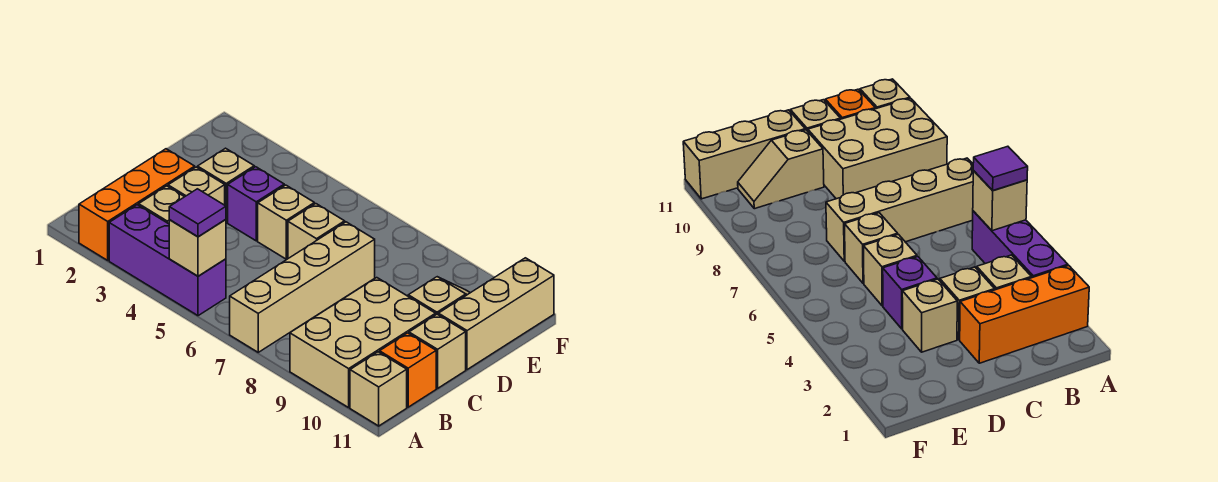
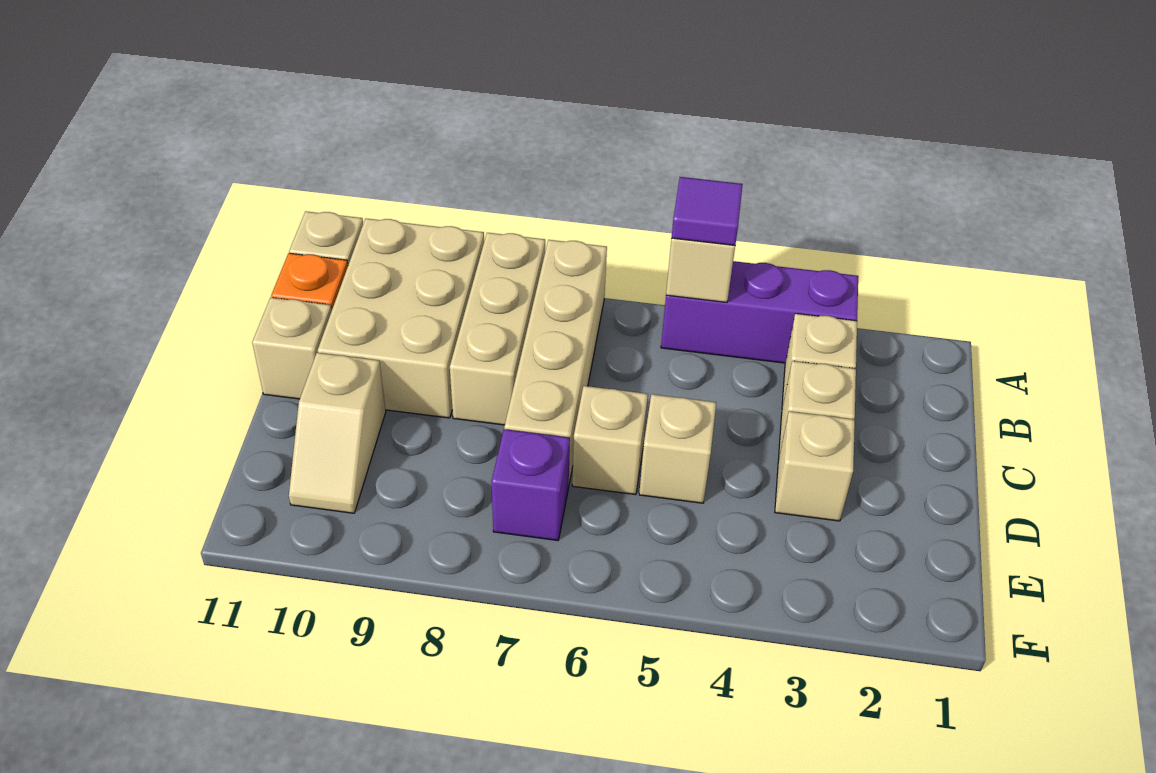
orange 1x3 brick [79,149,195,260] -> none
purple 1x1 brick [228,167,284,241] -> purple 1x1 brick moved to [492,429,570,540]
tan 1x3 brick [438,258,554,370] -> tan 1x3 brick moved to [450,233,545,425]

